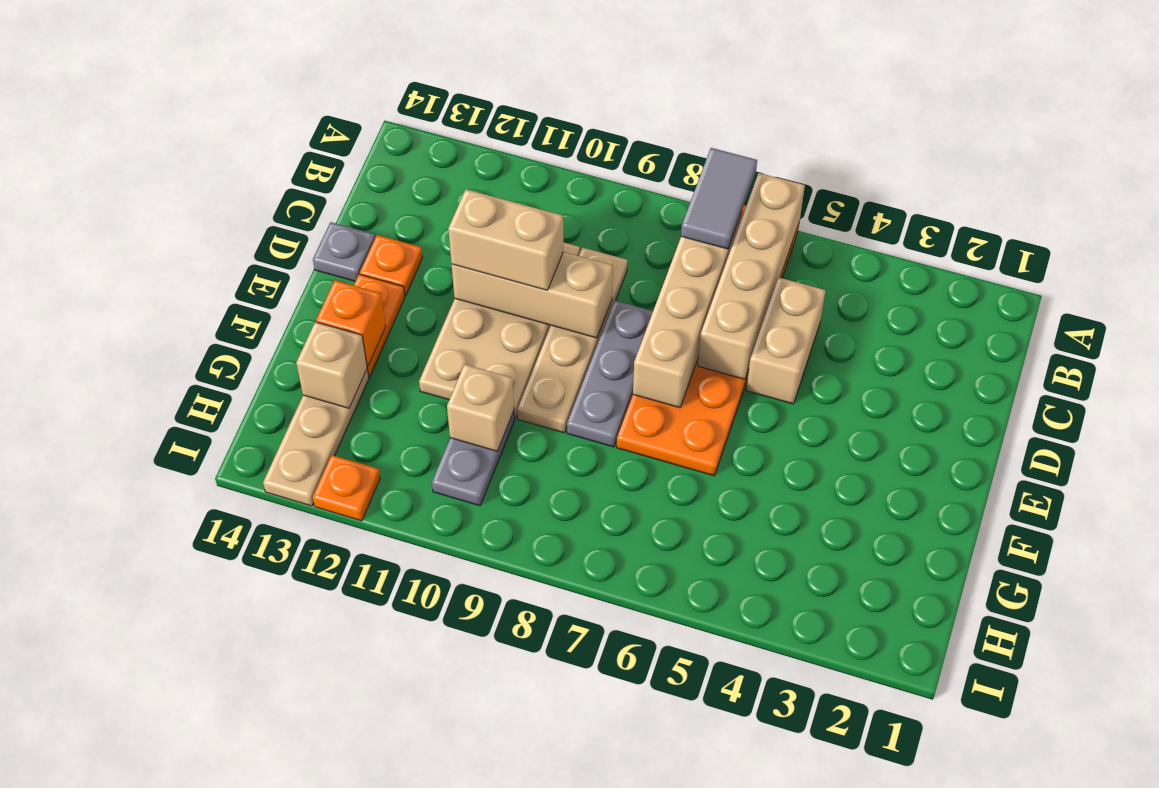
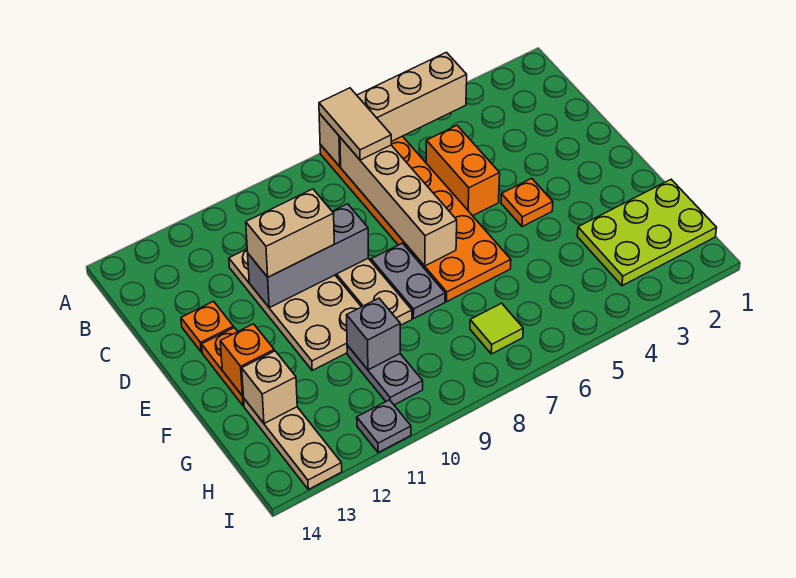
tan 1x4 brick [698,173,805,379] -> tan 1x4 brick turned to [319,52,467,166]
grey 1x2 tile [681,148,757,249] -> tan 1x2 tile [319,88,391,160]
tan 1x2 brick [746,277,826,404] -> orange 1x2 brick [426,125,500,216]
grey 1x3 plate [567,301,653,447] -> grey 1x2 plate [371,243,445,319]
tan 1x3 brick [452,252,613,338] -> grey 1x3 brick [248,204,368,308]
grey 1x1 plate [313,222,375,281] -> grey 1x1 plate moved to [357,400,411,452]
none -> lime 2x3 plate [577,180,716,286]
tan 1x1 brick [447,364,514,451] -> grey 1x1 brick [347,298,400,370]
none -> lime 1x1 tile [470,303,523,354]
orange 1x1 plate [313,455,380,521] -> orange 1x1 plate moved to [501,178,553,227]

